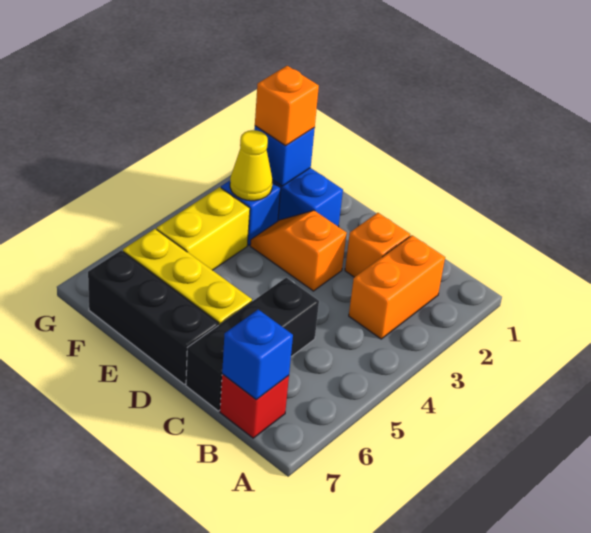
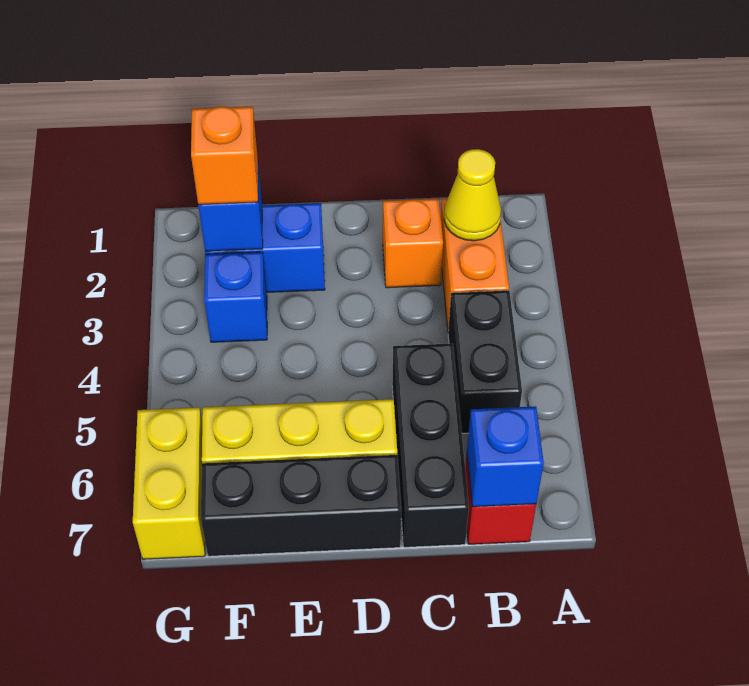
none -> black 1x2 brick [448,290,522,433]
orange 1x2 slope [250,210,347,291] -> none
yellow 1x1 cone [230,130,272,201] -> yellow 1x1 cone moved to [444,149,501,241]
yellow 1x2 brick [157,187,250,270] -> yellow 1x2 brick moved to [133,407,205,559]

